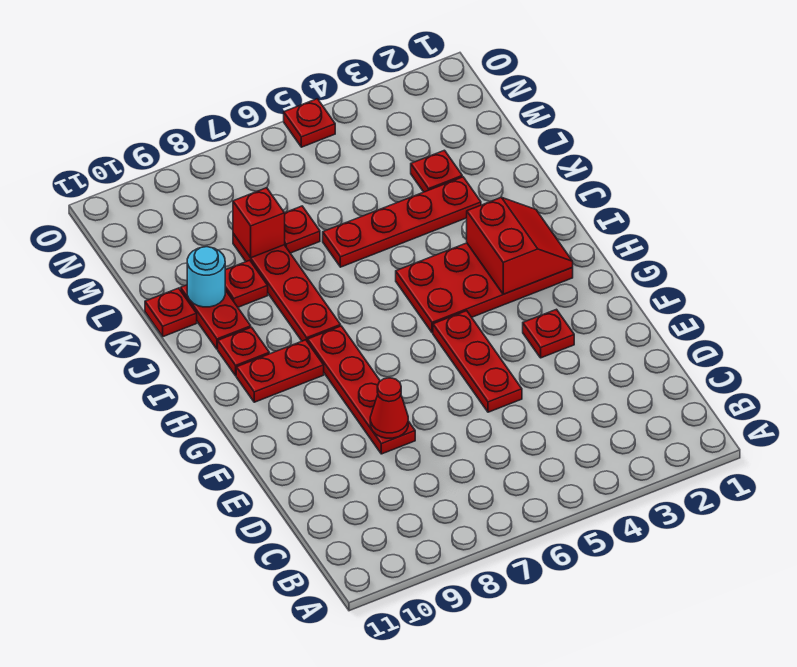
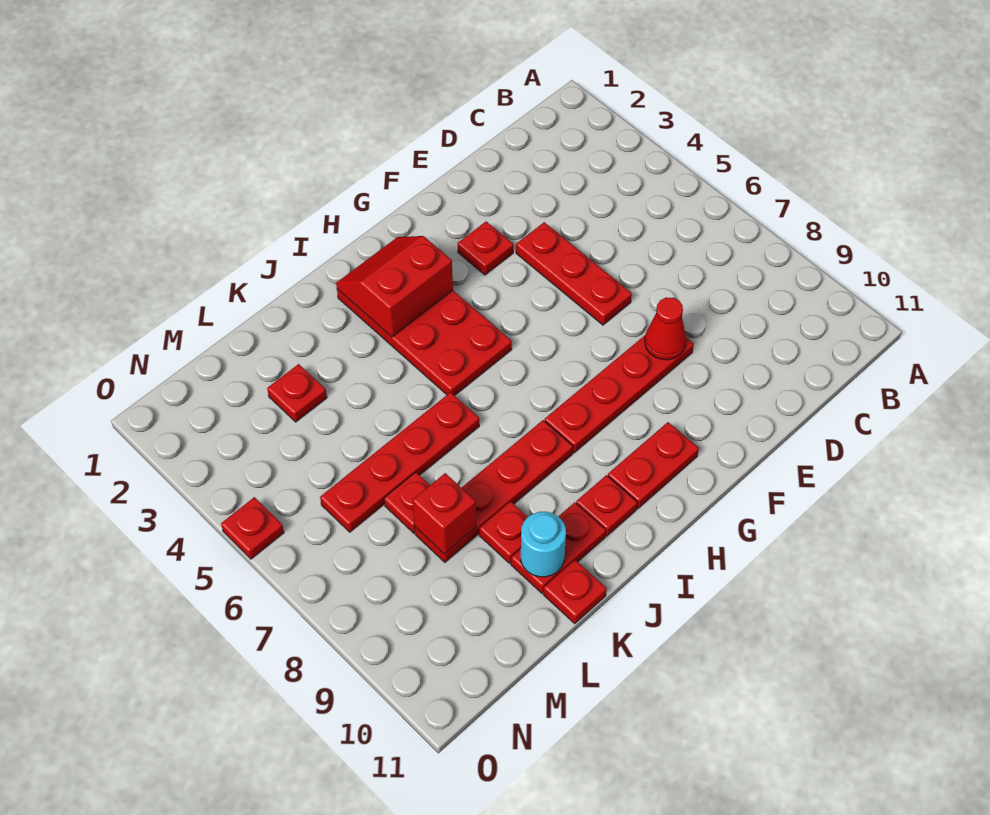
red 1x3 plate [433,311,522,412] -> red 1x3 plate turned to [516,222,632,325]
red 1x2 plate [236,340,324,402] -> red 1x2 plate turned to [608,422,699,509]
red 1x4 plate [323,177,481,267] -> red 1x4 plate turned to [320,392,479,532]

